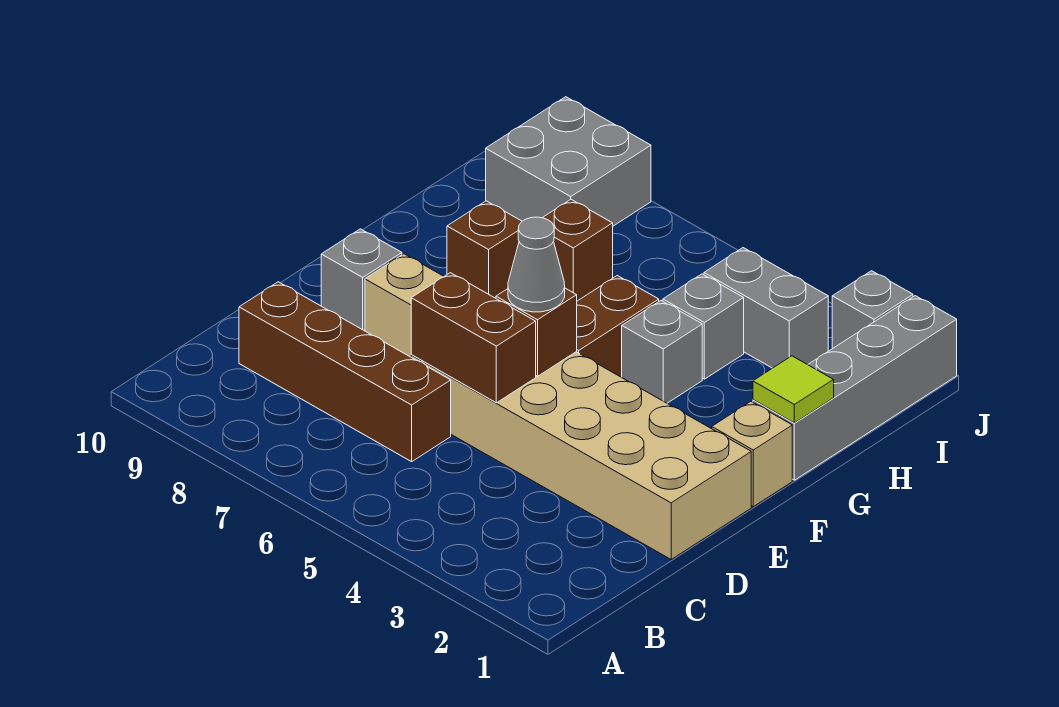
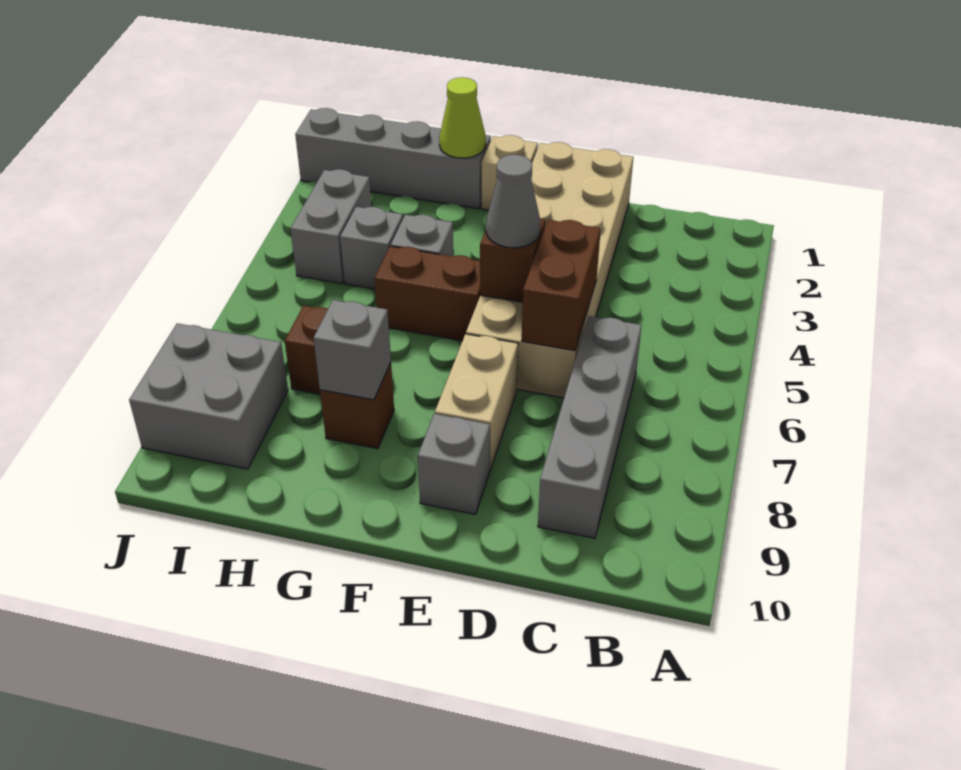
brown 1x4 brick [239,282,451,462] -> grey 1x4 brick [538,316,642,538]
lime 1x1 tile [753,356,834,423] -> lime 1x1 cone [439,77,486,158]
grey 1x1 brick [832,271,913,349] -> grey 1x1 brick moved to [314,300,391,400]

